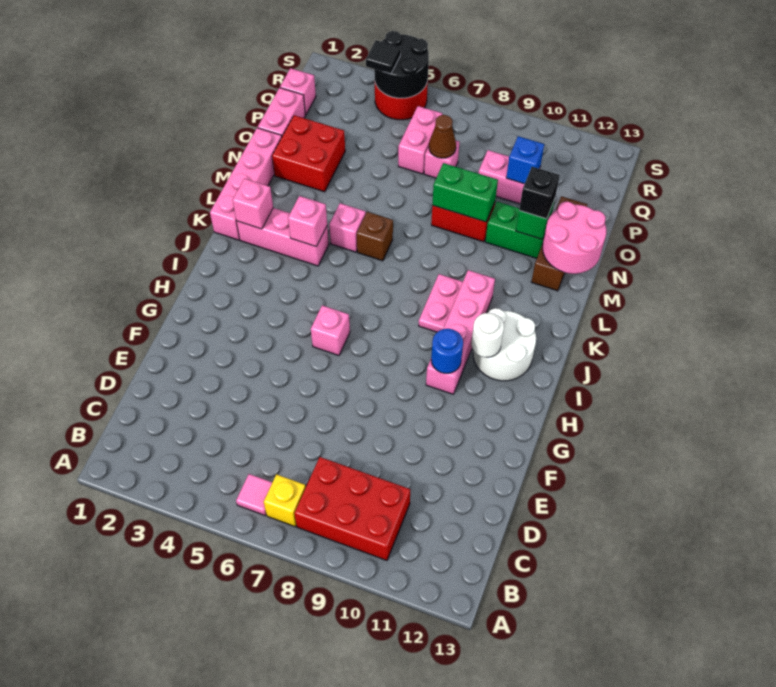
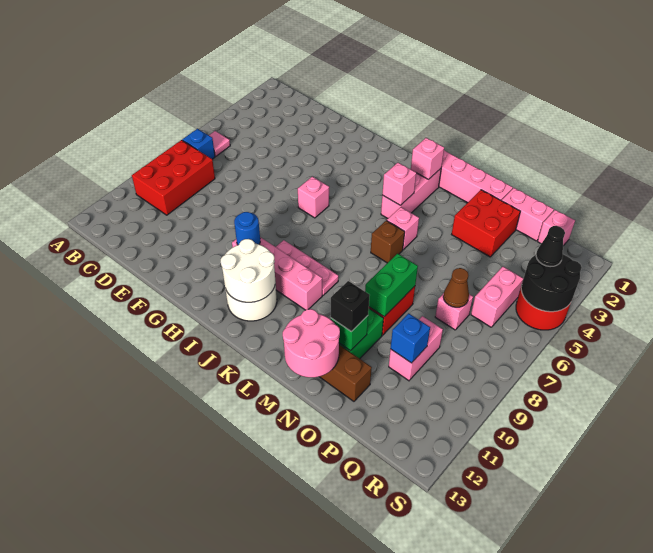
yellow 1x1 brick [264,474,306,526] -> blue 1x1 brick [182,129,215,159]
white 1x1 round brick [471,313,504,357] -> white 2x2 round brick [221,239,275,302]
pink 1x2 plate [419,274,463,332] -> pink 1x3 plate [276,240,338,295]
pink 1x2 brick [398,106,442,174] -> pink 1x2 brick turned to [471,267,524,327]
black 1x1 tile [366,40,401,74] -> black 1x1 cone [536,226,565,267]

